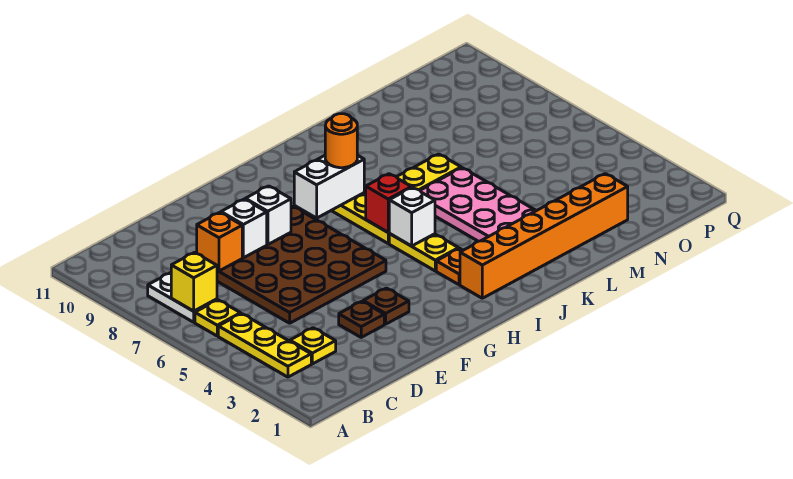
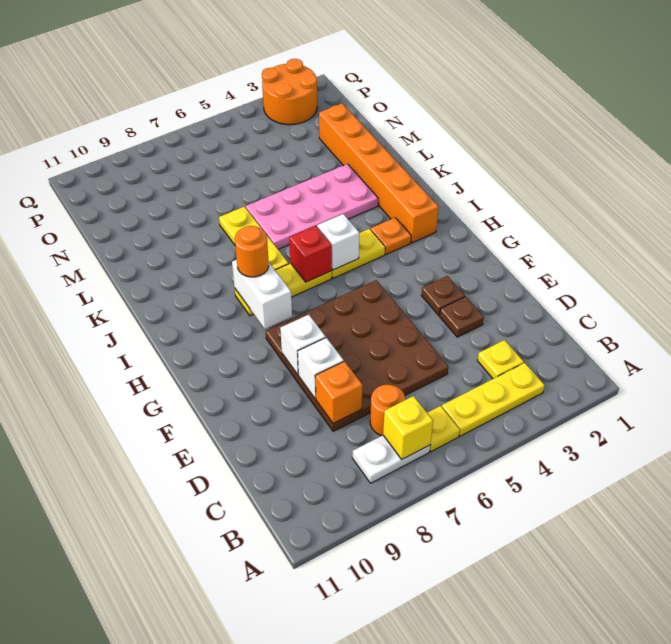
none -> orange 1x1 round brick [370,385,405,435]
none -> orange 2x2 round brick [262,59,317,125]

